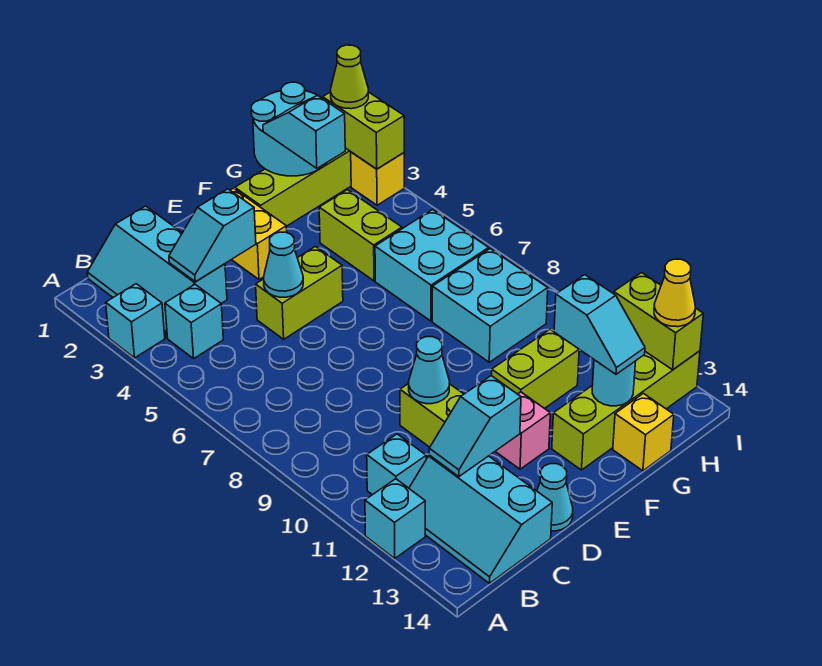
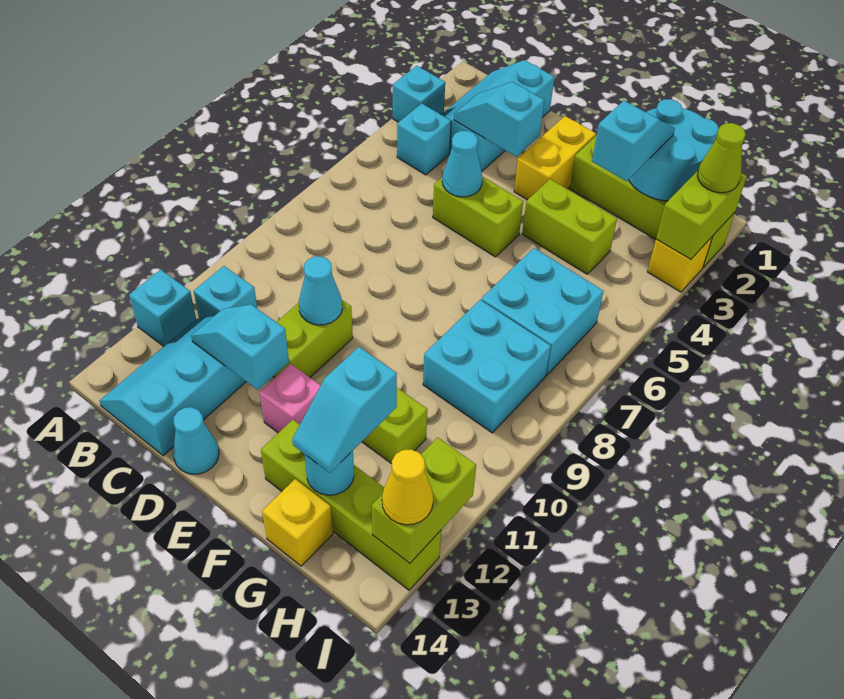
lime 1x2 brick [319,190,402,281] -> lime 1x2 brick turned to [522,179,617,274]

